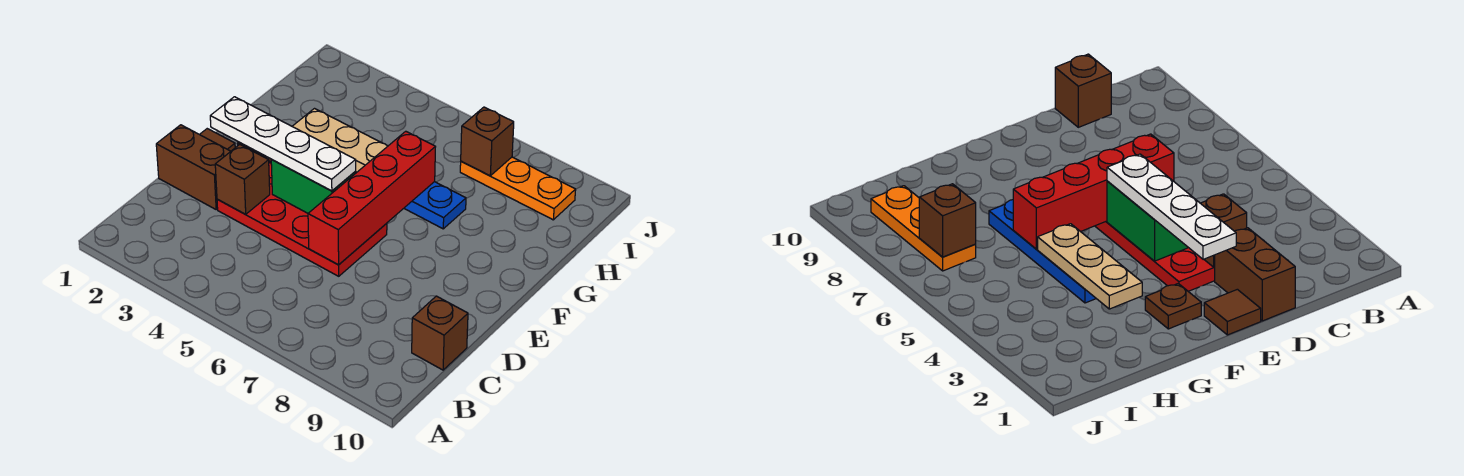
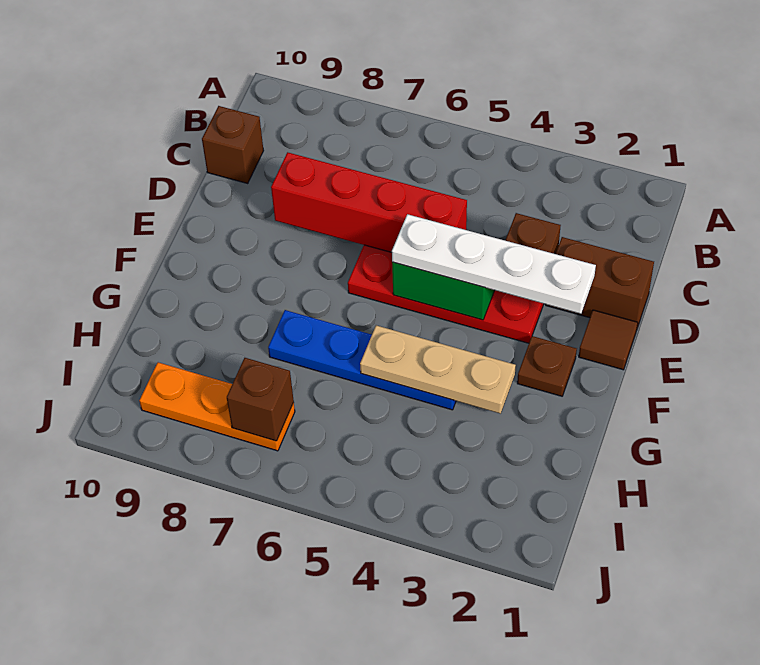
red 1x4 brick [308,131,435,265] -> red 1x4 brick turned to [271,152,467,252]

